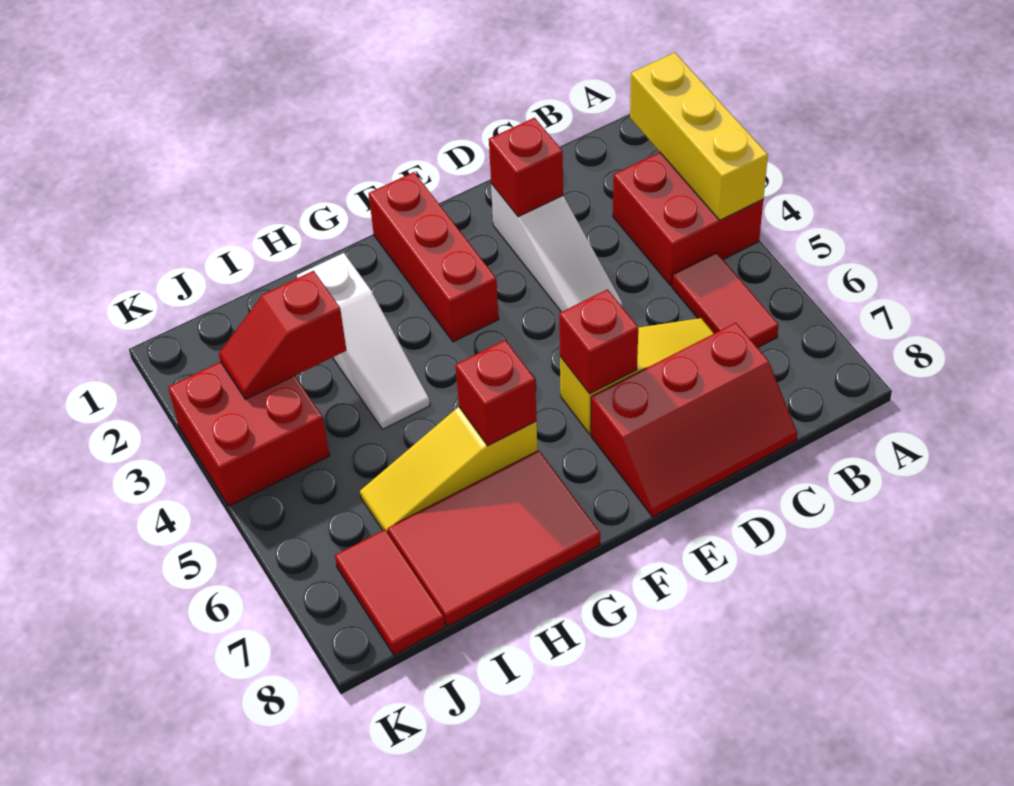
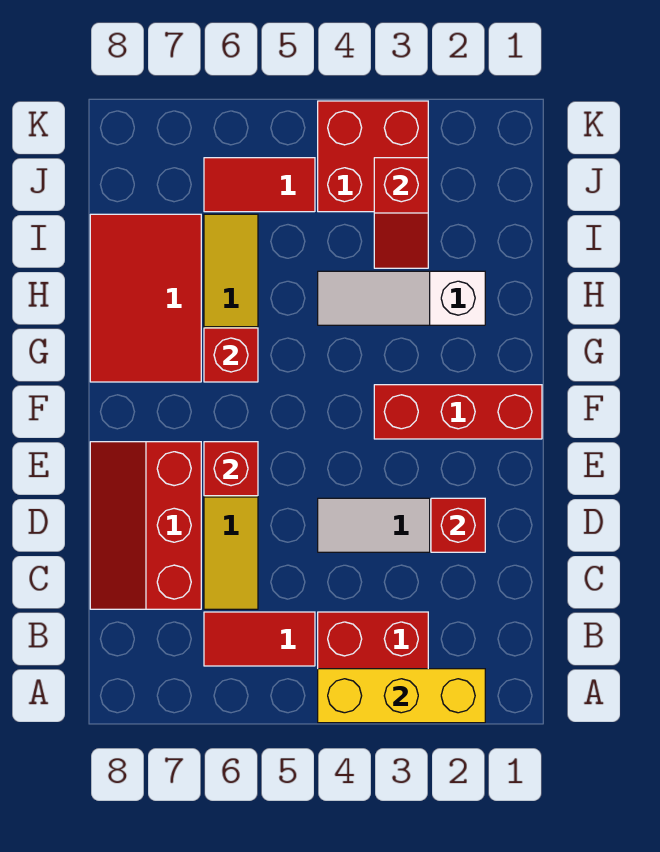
red 1x2 slope [219,271,346,399] -> red 1x2 slope turned to [374,158,428,268]
red 1x2 tile [335,530,445,655] -> red 1x2 tile moved to [204,158,315,212]

